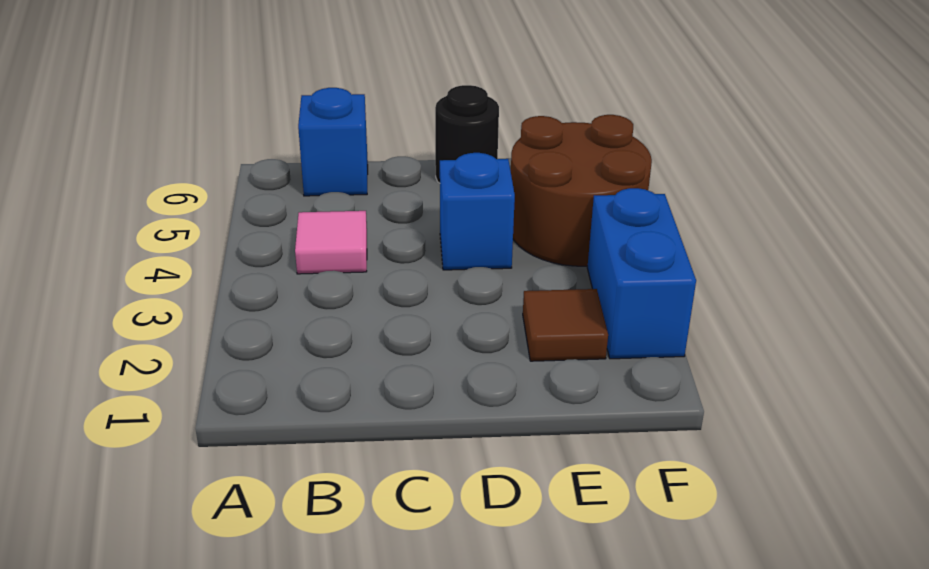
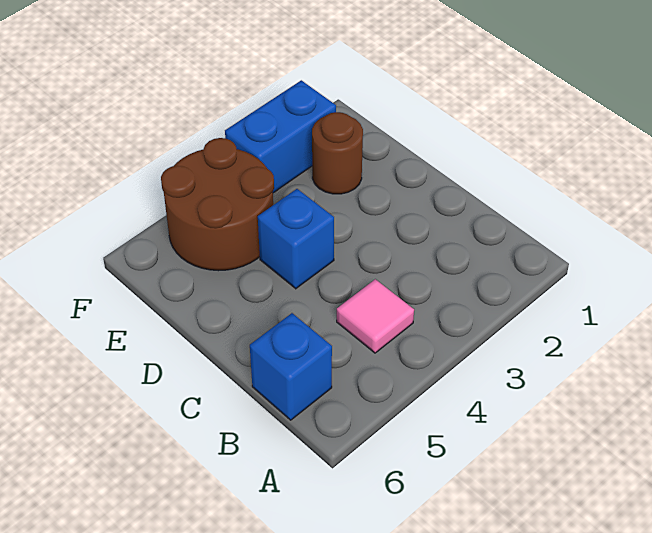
black 1x1 round brick [435,85,499,183] -> none
brown 1x1 tile [523,289,608,361] -> brown 1x1 round brick [312,112,363,194]

